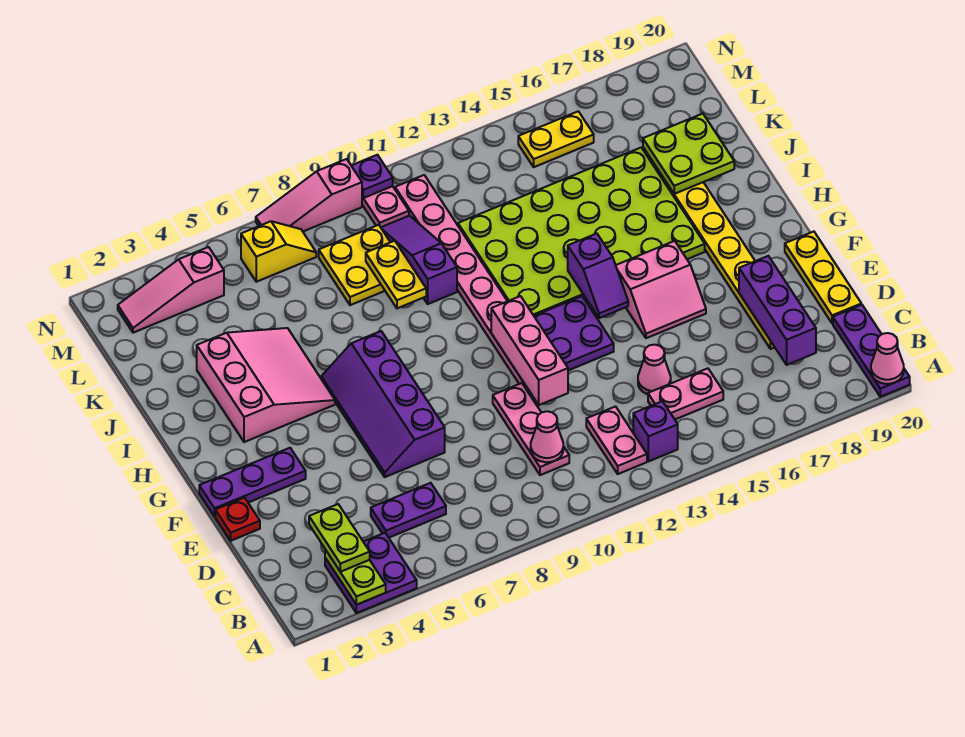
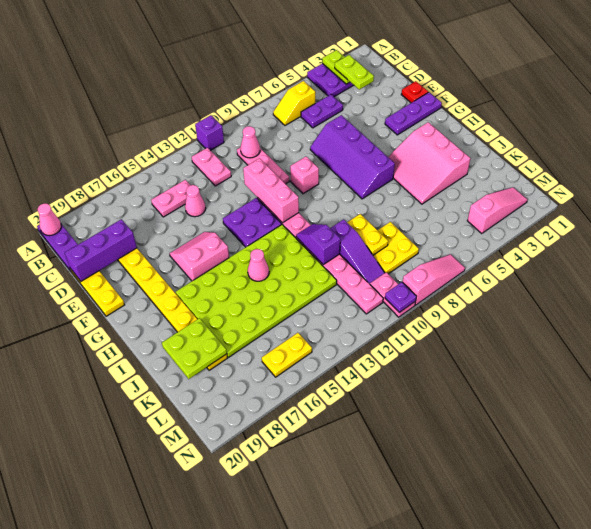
purple 1x1 brick [633,401,678,461] -> purple 1x1 brick moved to [195,115,224,151]
purple 1x3 brick [739,256,816,365] -> purple 1x3 brick turned to [65,219,137,281]
purple 2x4 slope [321,331,445,477] -> purple 2x4 slope turned to [310,115,395,199]
none -> pink 1x1 brick [290,157,319,194]
purple 1x2 slope [568,234,628,318] -> purple 1x2 slope moved to [296,224,340,265]
none -> pink 1x1 cone [248,249,269,281]
yellow 1x2 slope [241,221,316,282] -> yellow 1x2 slope moved to [273,81,315,125]

